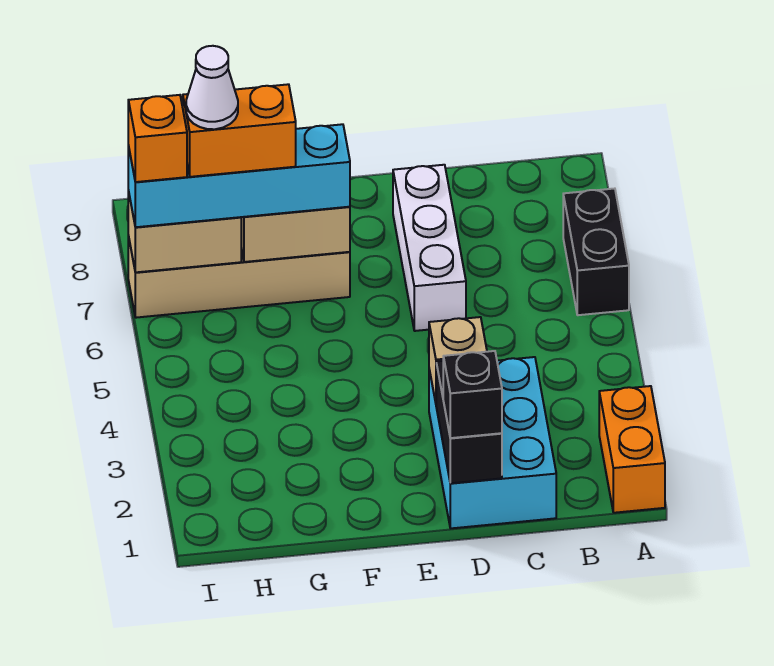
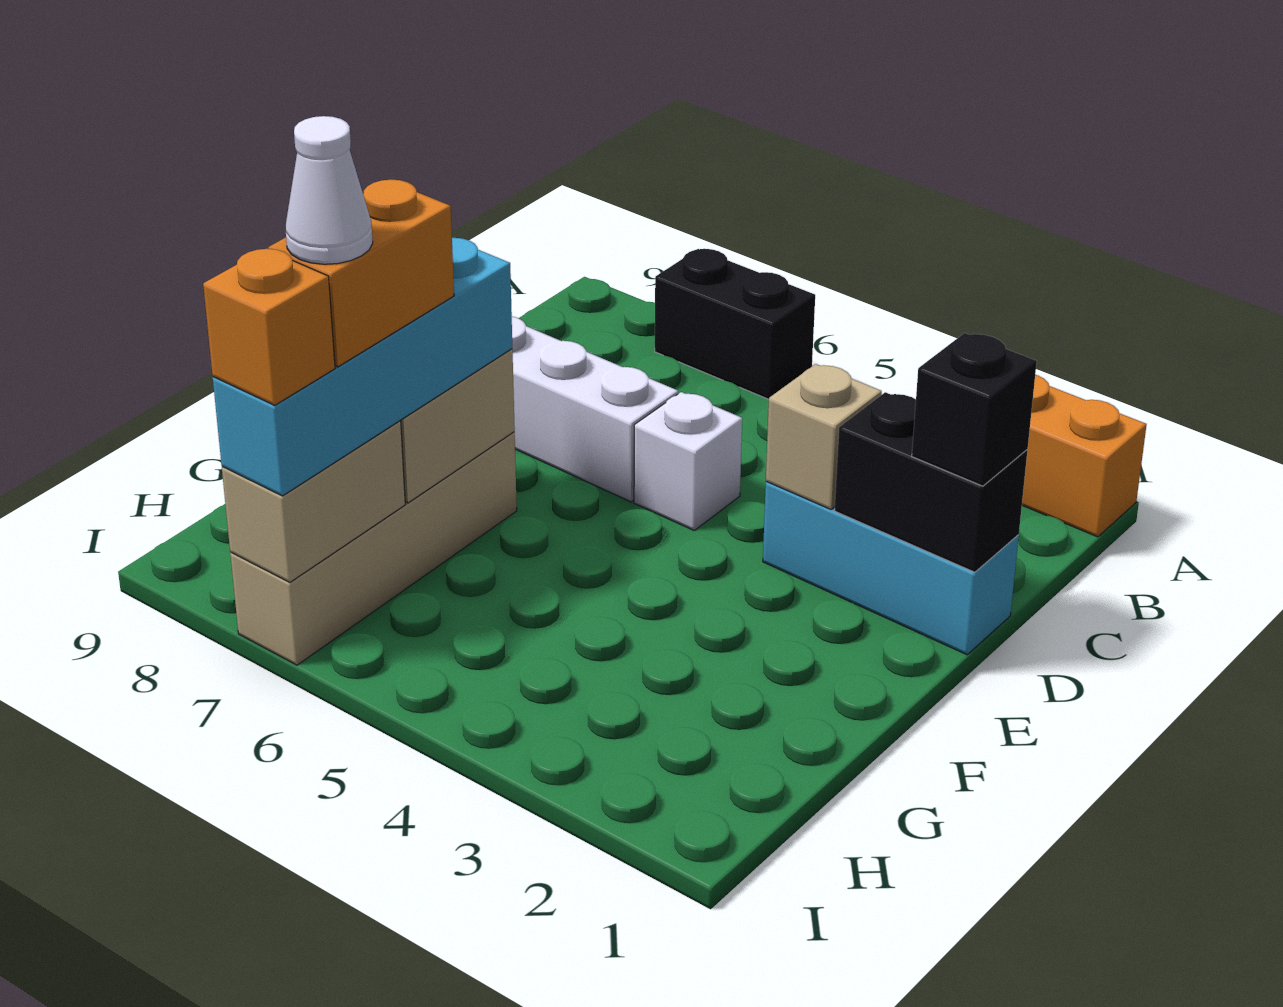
cyan 2x3 brick [429,357,556,528] -> cyan 1x3 brick [763,482,1019,655]
none -> white 1x1 brick [634,392,742,530]

